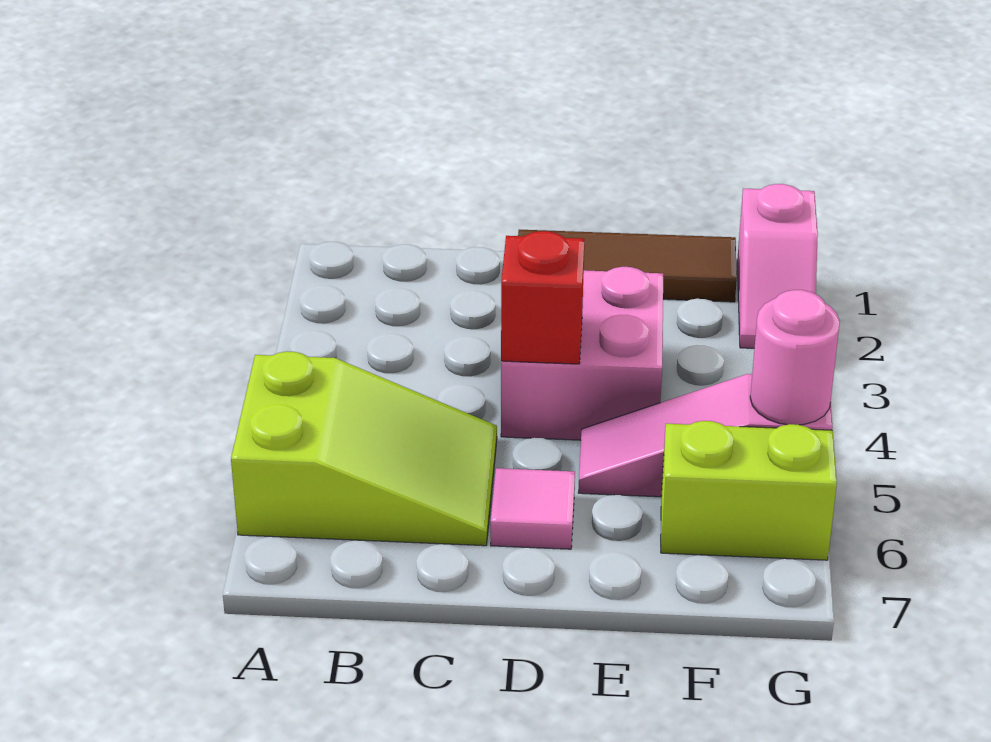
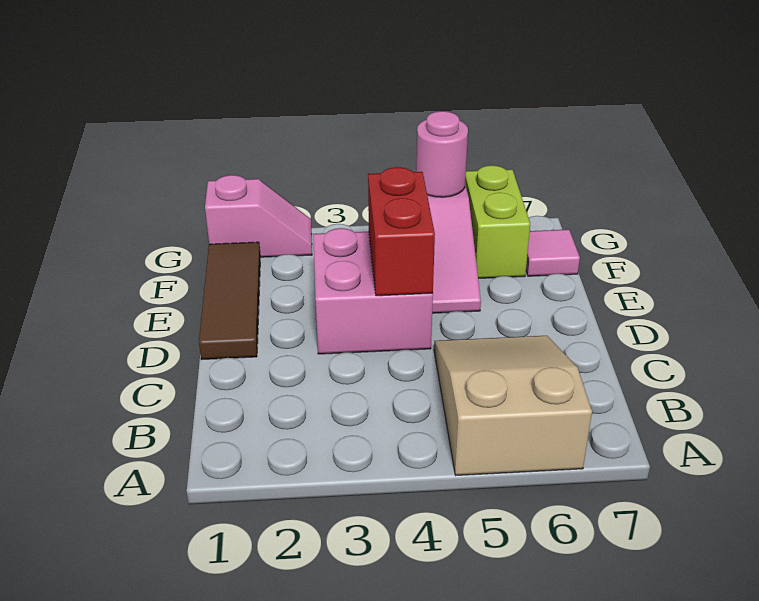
lime 2x3 slope [231,351,497,546] -> tan 2x3 slope [434,336,592,475]
red 1x1 brick [501,231,584,364] -> red 1x2 brick [368,167,435,296]
pink 1x1 tile [491,468,575,549] -> pink 1x1 tile moved to [526,229,580,276]

